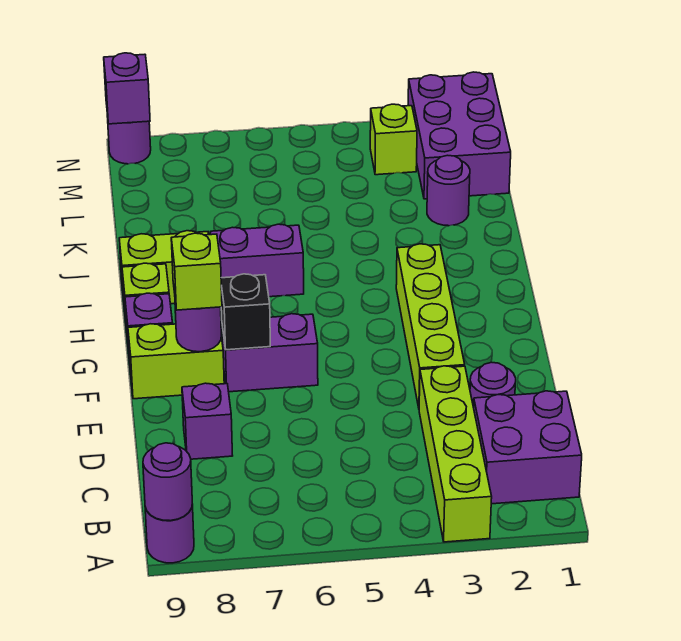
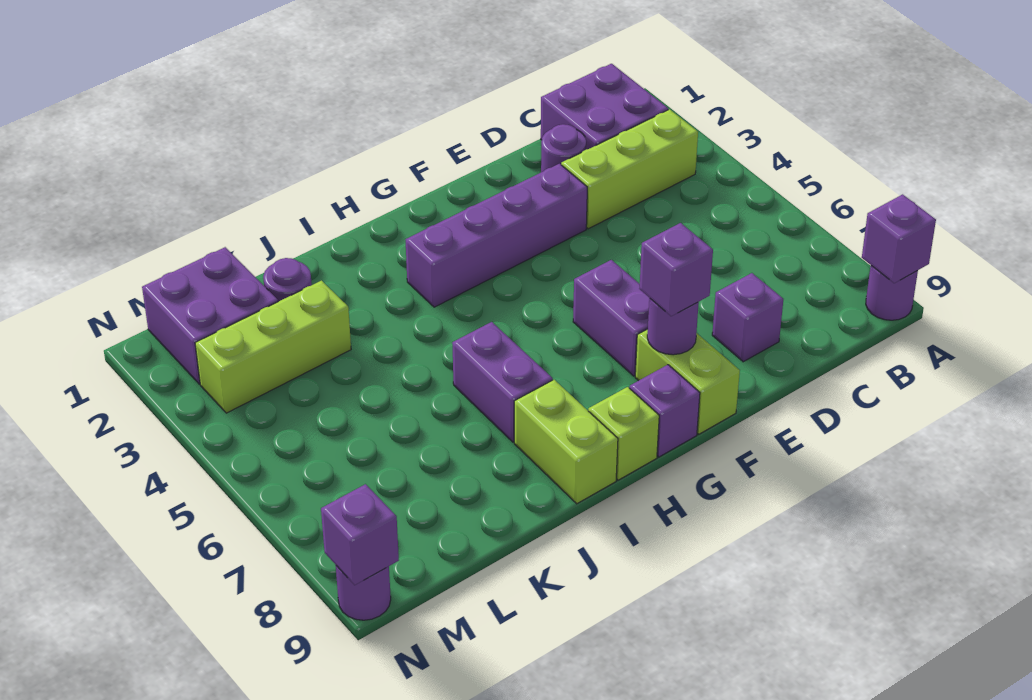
lime 1x4 brick [419,366,492,542] -> lime 1x3 brick [561,109,698,229]
purple 1x1 round brick [143,443,192,521] -> purple 1x1 brick [862,194,936,283]
lime 1x4 brick [396,244,465,408] -> purple 1x4 brick [406,164,587,307]
black 1x1 brick [221,274,270,350] -> none
lime 1x1 brick [171,233,222,310] -> purple 1x1 brick [639,223,713,316]
purple 2x3 brick [408,72,511,199] -> purple 2x2 brick [142,247,278,384]
lime 1x1 brick [370,104,417,175] -> lime 1x3 brick [195,281,351,413]

